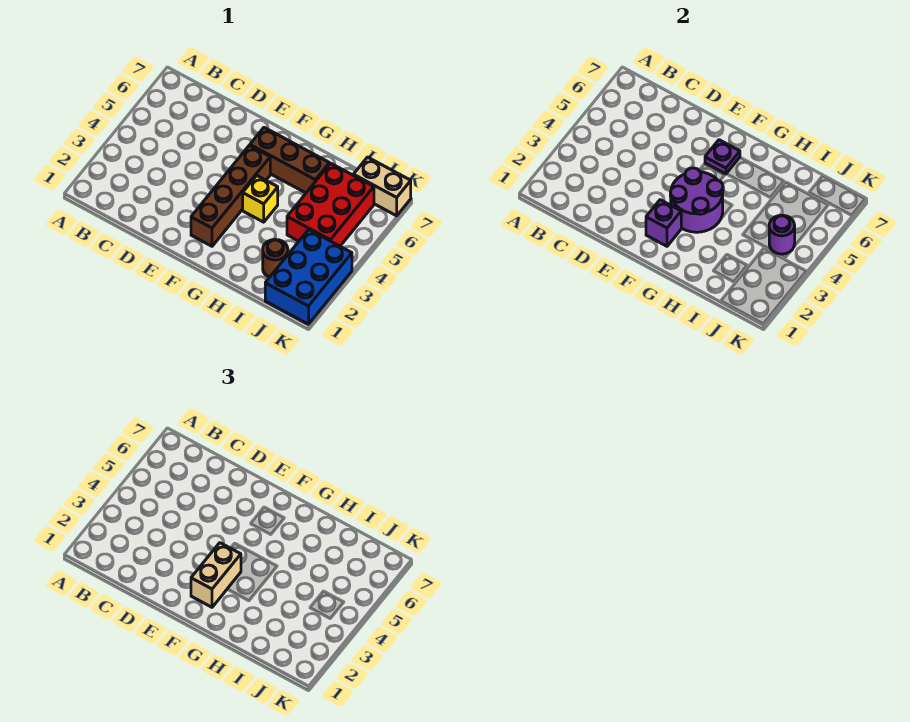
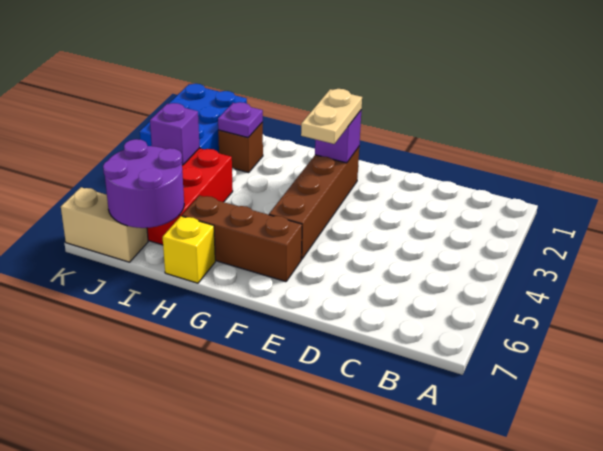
tan 1x2 brick [191,543,241,607] -> tan 1x2 plate [301,89,362,144]
purple 2x2 round brick [670,168,723,232] -> purple 2x2 round brick moved to [103,139,184,228]
purple 1x1 plate [705,140,740,174] -> purple 1x1 plate moved to [218,102,263,138]
yellow 1x1 brick [243,176,278,222] -> yellow 1x1 brick moved to [163,216,215,283]
brown 1x1 round brick [263,239,288,277] -> brown 1x1 brick [218,122,263,173]
purple 1x1 round brick [769,215,795,254] -> purple 1x1 brick [150,103,200,165]

